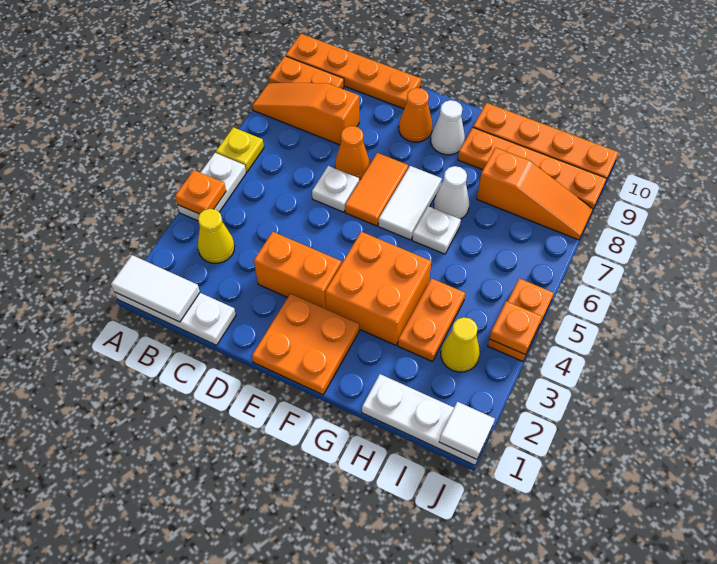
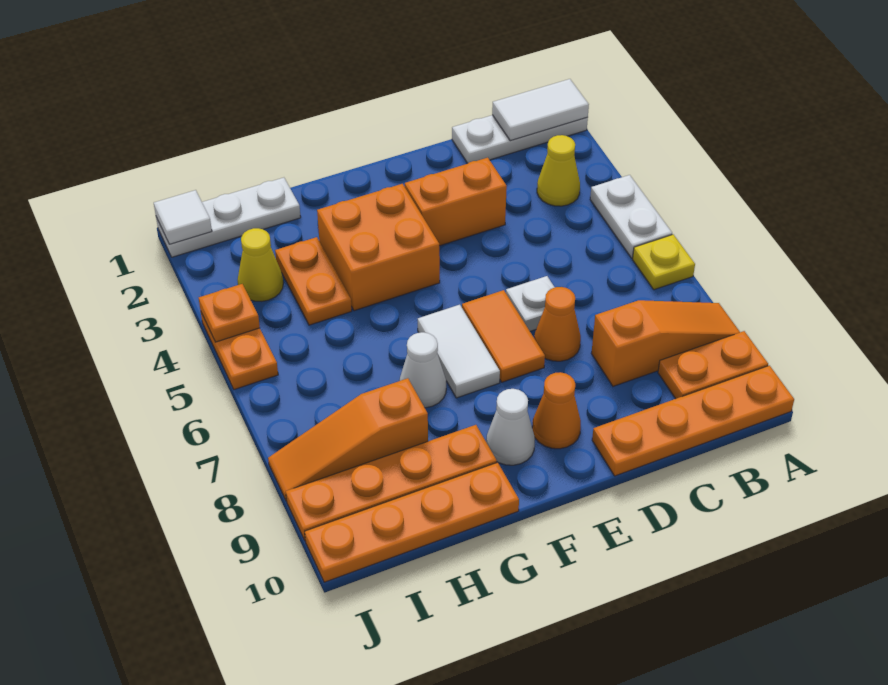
orange 1x1 plate [175,170,226,214] -> none
orange 2x2 plate [252,294,359,395] -> none
white 1x1 plate [412,206,461,254] -> none

